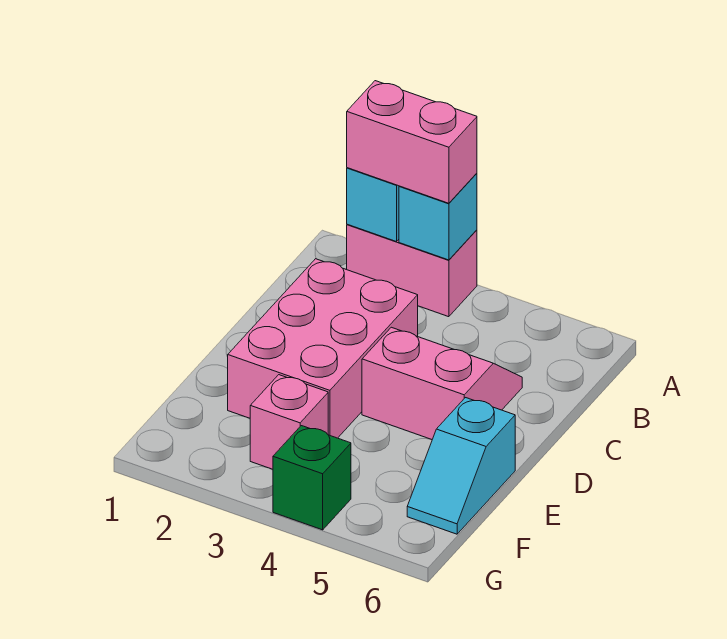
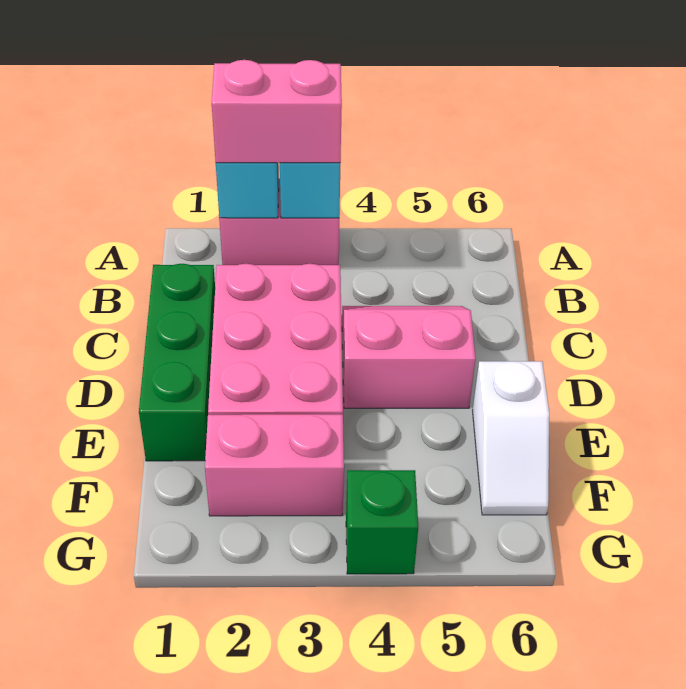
none -> green 1x3 brick [139,264,215,461]
cyan 1x2 slope [407,398,515,534] -> white 1x2 slope [473,361,549,515]
pink 1x1 brick [250,375,328,469] -> pink 1x2 brick [205,414,344,516]

